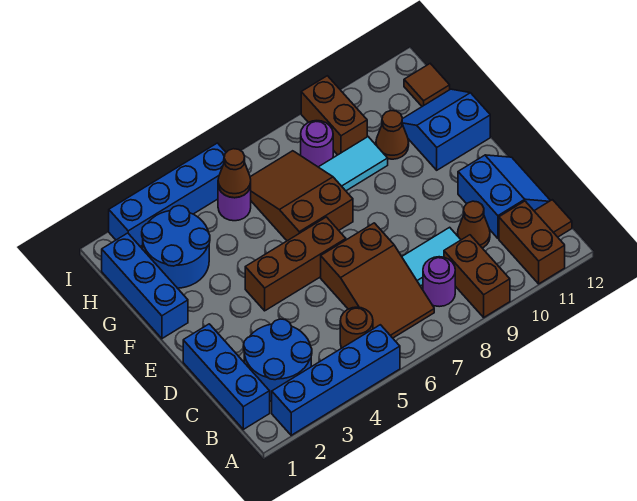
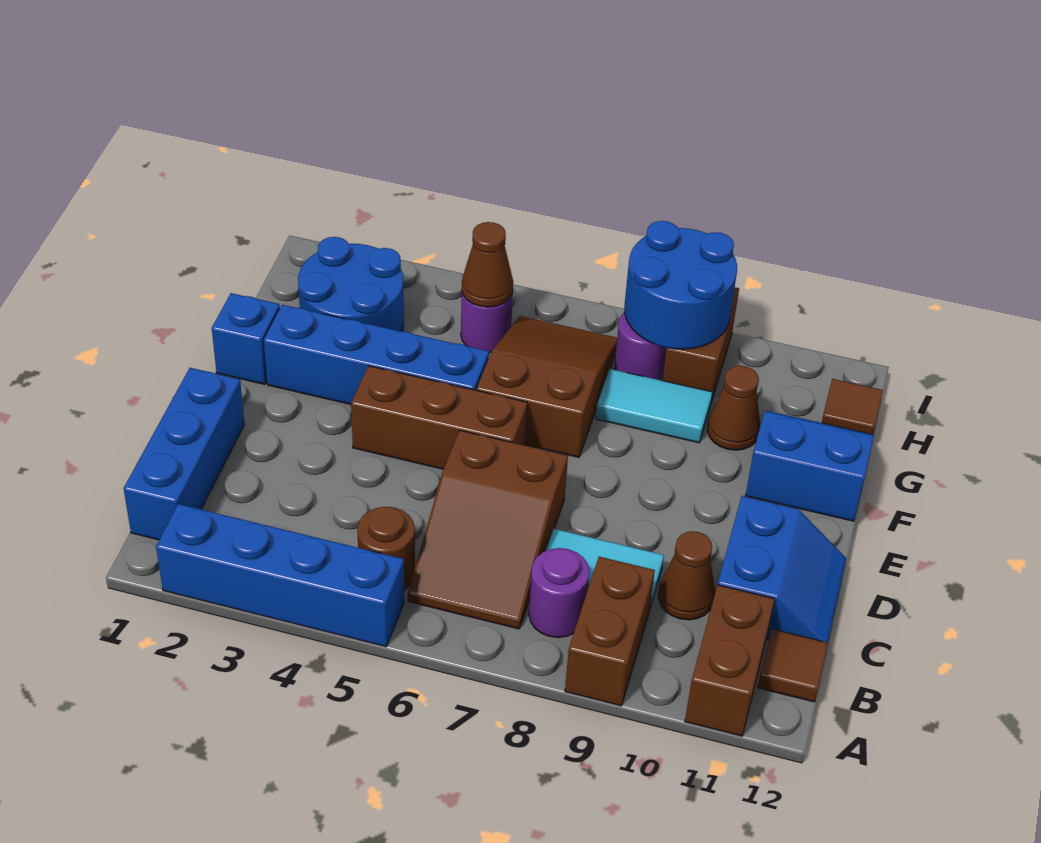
blue 2x2 round brick [244,319,312,401] -> blue 2x2 round brick moved to [624,221,737,349]
blue 1x3 brick [102,233,188,339] -> blue 1x1 brick [212,293,280,384]
blue 1x4 brick [109,143,226,246] -> blue 1x4 brick moved to [264,305,489,404]

